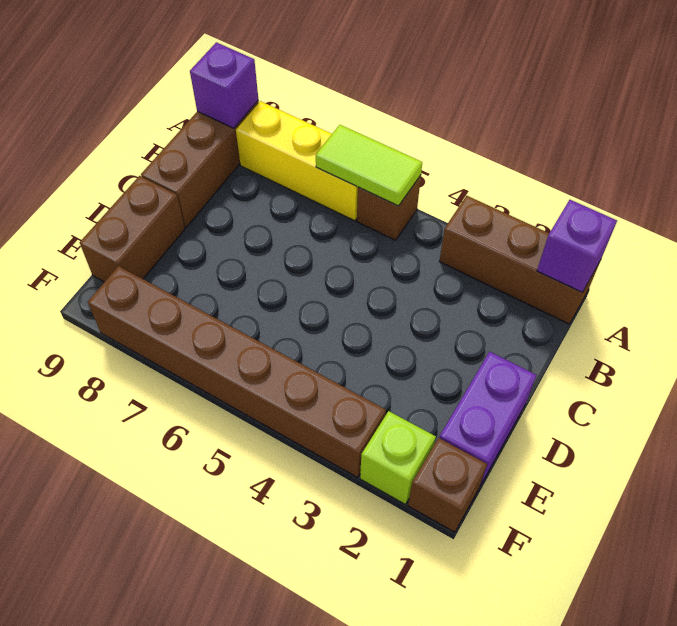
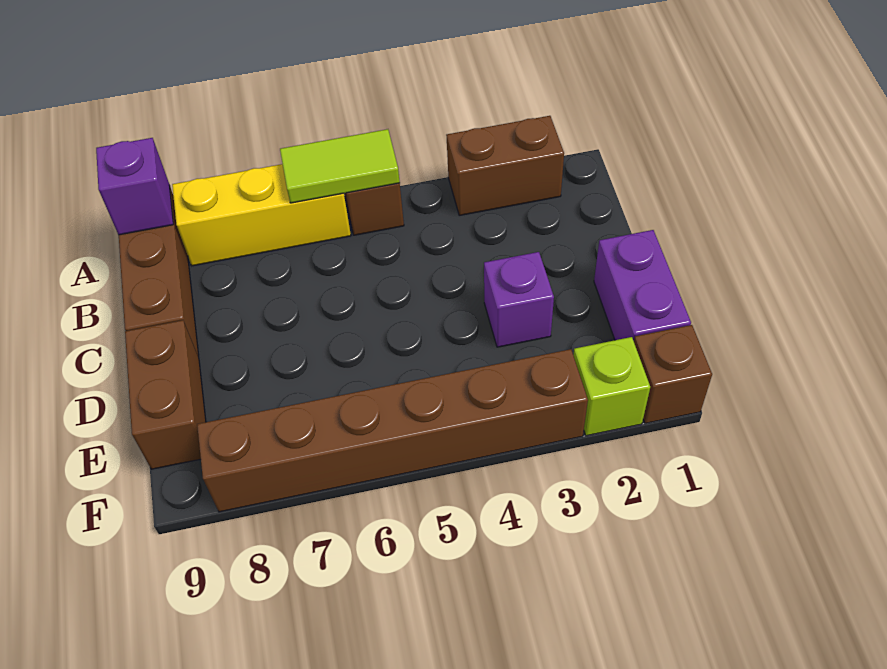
brown 1x3 brick [439,196,601,324] -> brown 1x2 brick [446,116,564,215]
purple 1x1 brick [537,200,617,292] -> purple 1x1 brick moved to [484,252,554,347]

